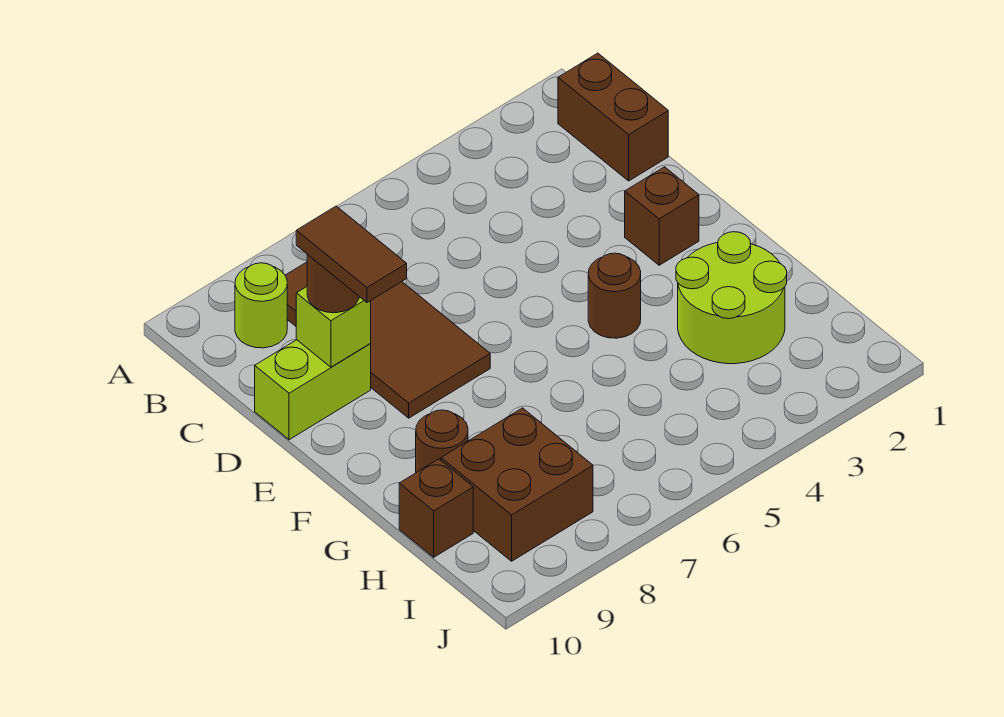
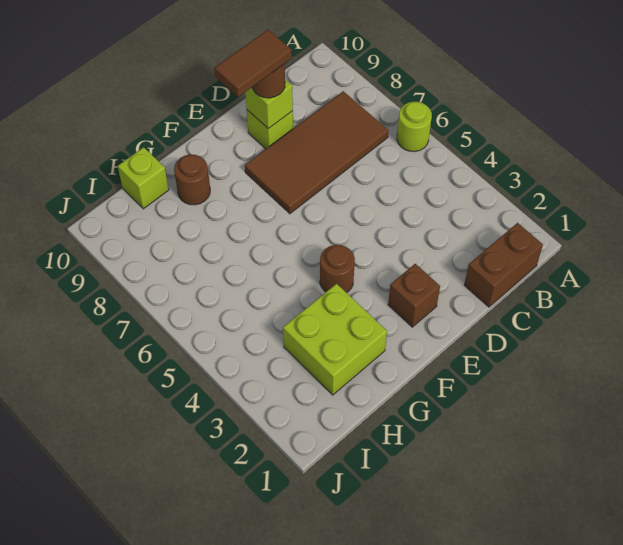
lime 1x1 round brick [235,263,287,348] -> lime 1x1 round brick moved to [397,102,432,151]
lime 1x2 brick [255,340,371,440] -> lime 1x1 brick [247,110,293,149]
lime 2x2 round brick [676,232,787,364] -> lime 2x2 brick [283,284,387,395]
brown 2x2 brick [441,408,593,561] -> none
brown 1x1 brick [399,459,473,557] -> lime 1x1 brick [118,147,169,209]

